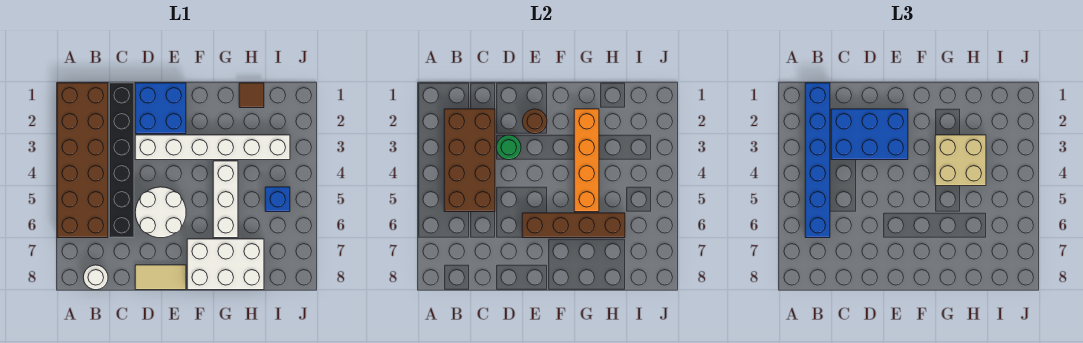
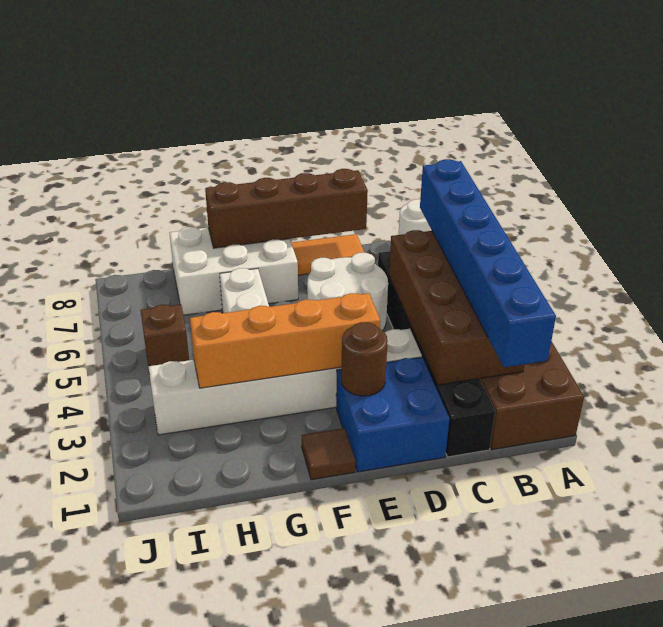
blue 2x3 brick [831,109,908,160] -> none
green 1x1 round brick [496,135,521,160] -> none
tan 1x2 tile [135,265,186,290] -> orange 1x2 tile [291,234,365,275]
brown 1x4 brick [522,213,625,238] -> brown 1x4 brick moved to [205,169,368,248]
orange 1x4 brick [574,109,599,212] -> orange 1x4 brick turned to [190,293,380,388]
tan 2x2 brick [935,135,986,186] -> none
brown 1x1 tile [239,83,264,108] -> brown 1x1 tile moved to [302,428,355,480]
blue 1x1 brick [265,187,290,212] -> brown 1x1 brick [140,304,189,368]

